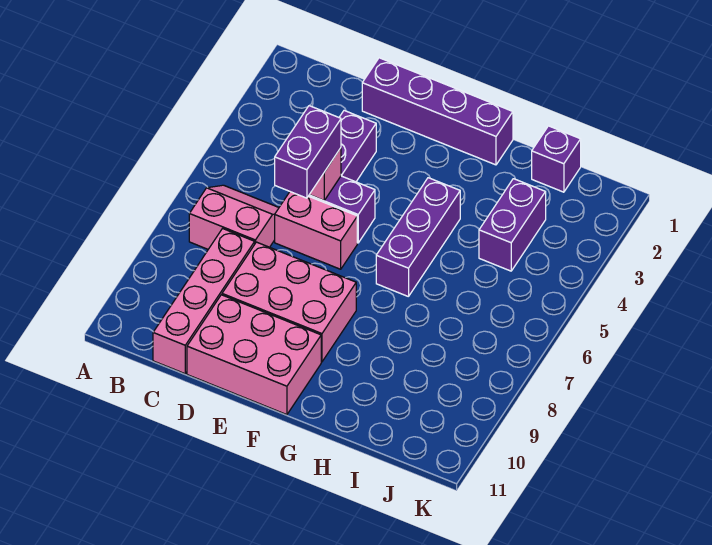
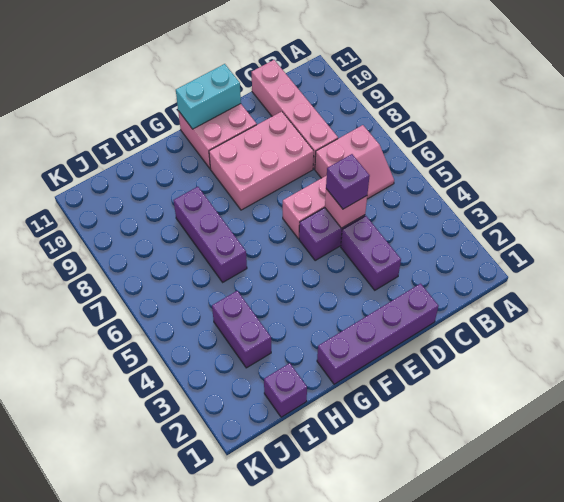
purple 1x2 brick [275,106,341,198] -> purple 1x1 brick [326,154,370,209]
pink 2x3 brick [187,295,321,415] -> pink 2x2 brick [178,104,257,169]
none -> cyan 1x2 brick [176,64,241,129]
purple 1x3 brick [376,178,460,297] -> purple 1x3 brick moved to [174,187,247,282]

